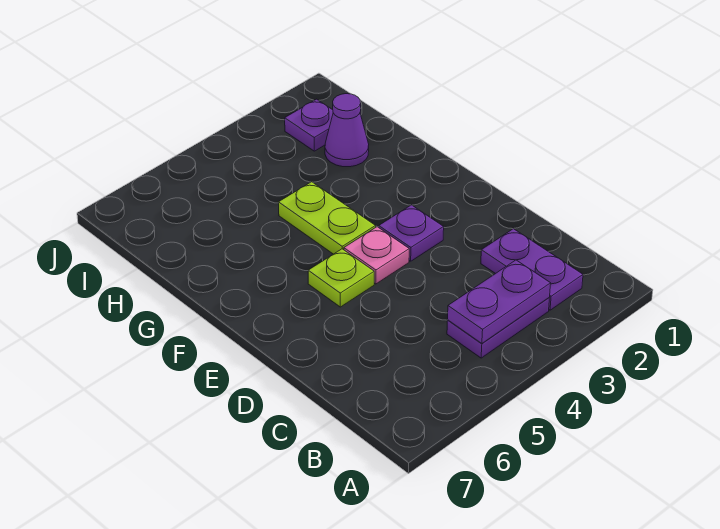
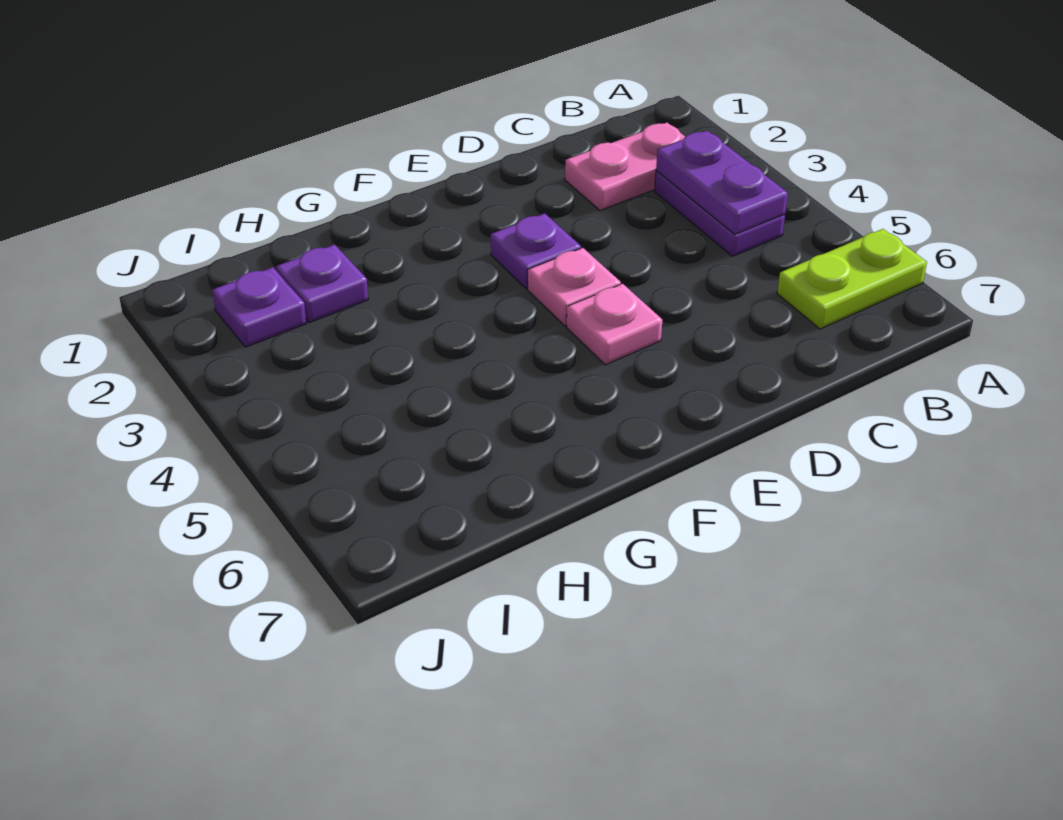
purple 1x2 plate [481,229,583,310] -> pink 1x2 plate [565,123,685,211]
lime 1x1 plate [308,249,374,307] -> pink 1x1 plate [566,284,662,365]
lime 1x2 plate [278,182,376,254] -> lime 1x2 plate moved to [777,229,927,329]
purple 1x1 cone [325,94,369,167] -> purple 1x1 plate [276,245,368,322]

